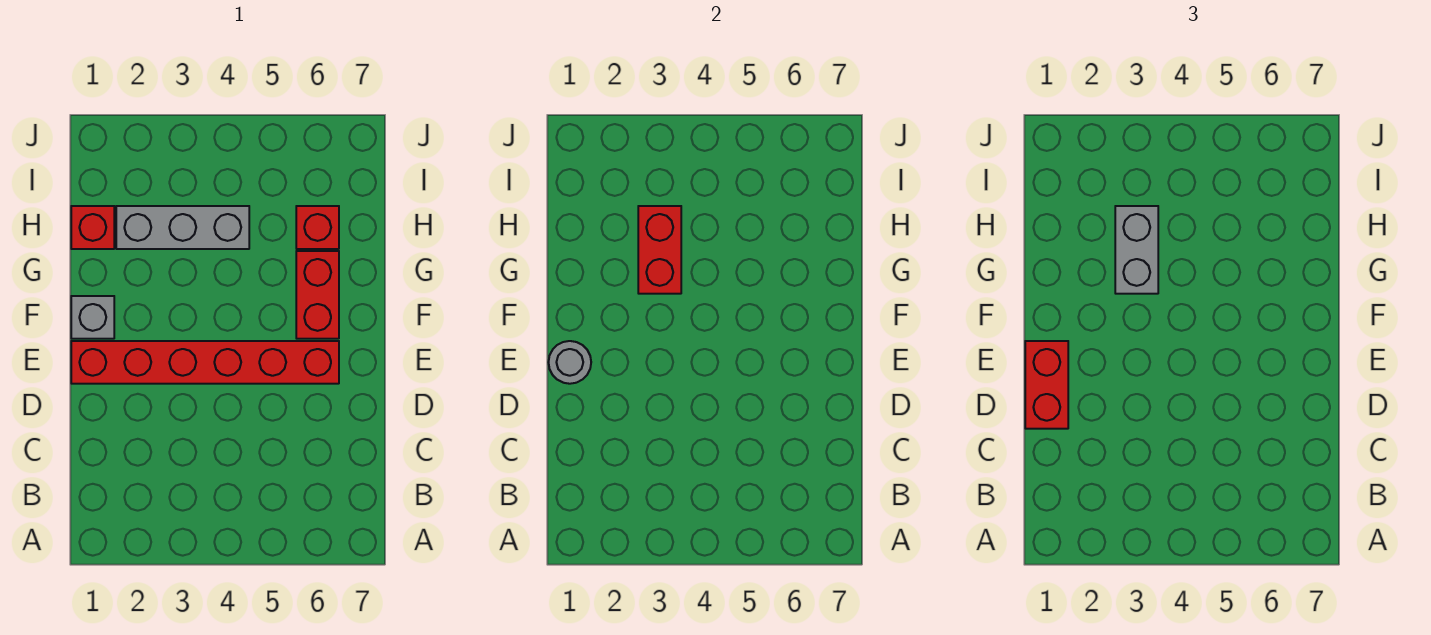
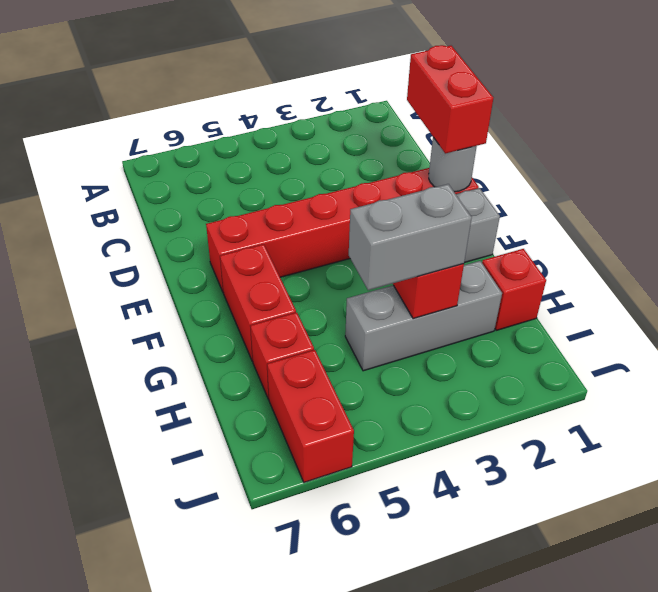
grey 1x2 brick [1115,206,1158,294] -> grey 1x2 brick turned to [349,184,472,290]
none -> red 1x2 brick [267,350,354,482]

